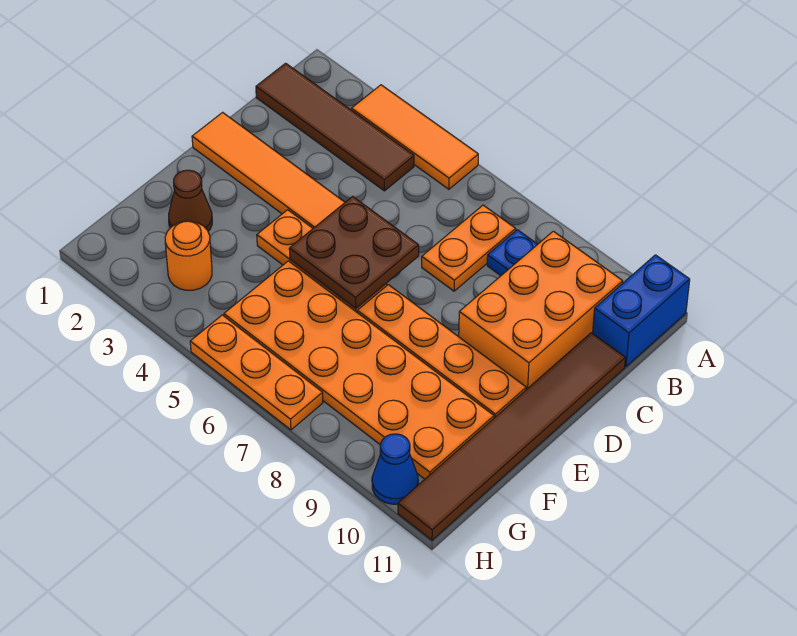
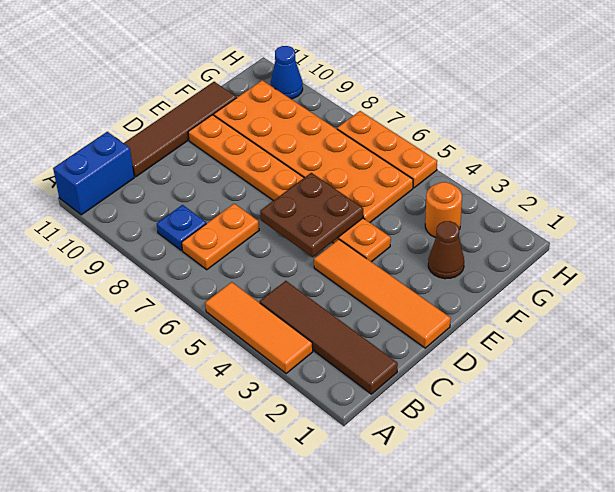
orange 2x3 brick [459,231,623,390] -> none
brown 1x6 tile [398,333,625,540] -> brown 1x4 tile [124,82,237,177]

